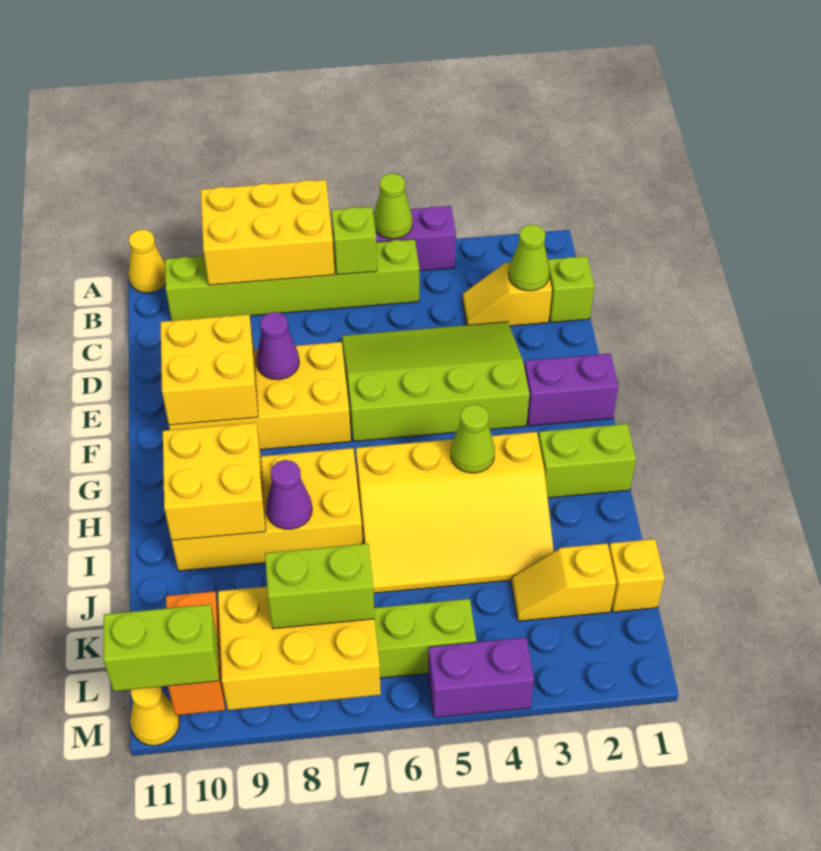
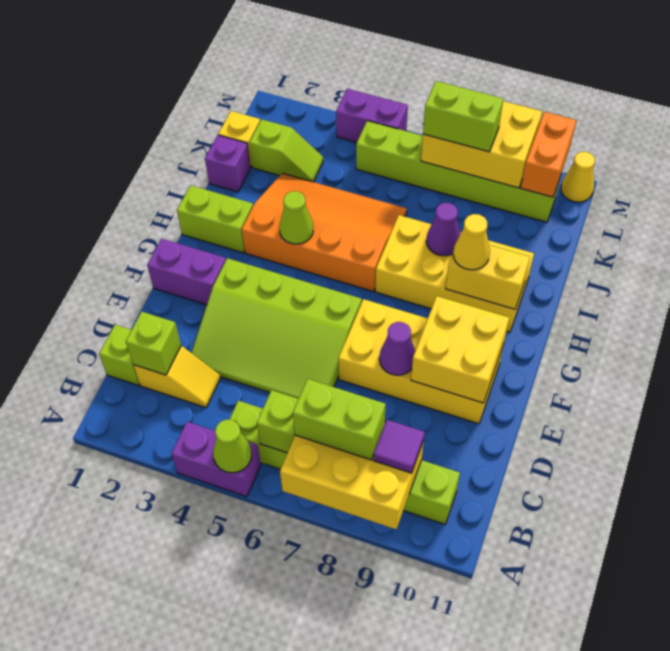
yellow 1x1 cone [128,229,166,293] -> yellow 1x1 cone moved to [453,214,490,270]
none -> purple 1x1 tile [373,420,425,473]
lime 1x1 cone [509,225,549,291] -> lime 1x1 brick [126,312,181,375]
yellow 3x4 slope [356,432,554,593] -> orange 3x4 slope [242,173,407,292]
yellow 2x2 brick [163,423,266,540] -> yellow 1x2 brick [446,245,530,309]
none -> purple 1x1 brick [205,135,250,192]
yellow 1x2 slope [511,543,616,621] -> lime 1x2 slope [249,119,323,182]
lime 1x2 brick [103,604,219,691] -> lime 1x2 brick moved to [293,379,386,460]

